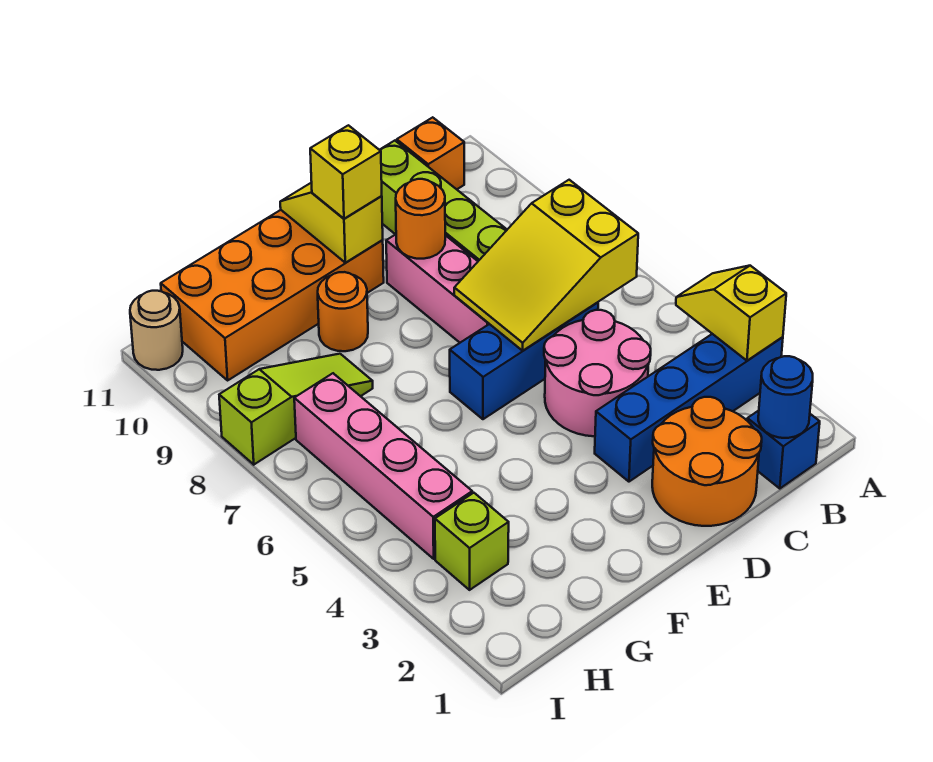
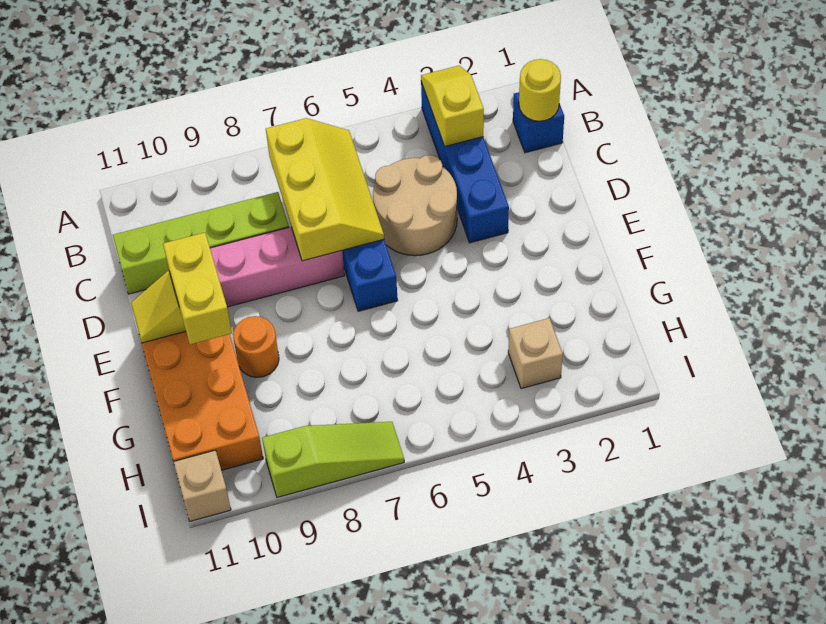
yellow 1x2 slope [676,266,786,361] -> yellow 1x2 slope turned to [421,66,484,146]
blue 1x1 round brick [758,356,813,438] -> yellow 1x1 round brick [519,59,561,121]
yellow 2x3 slope [454,180,638,351] -> yellow 2x3 slope turned to [266,118,384,261]
orange 1x1 brick [397,117,464,189] -> none
orange 2x2 round brick [652,397,762,526] -> none
pink 2x2 round brick [544,310,651,436] -> tan 2x2 round brick [373,155,457,256]
orange 1x1 round brick [396,179,445,259] -> none
yellow 1x1 brick [310,125,382,219] -> yellow 1x2 brick [163,233,232,344]
lime 1x3 slope [219,354,373,465] -> lime 1x3 slope turned to [262,422,404,497]
lime 1x1 brick [435,493,509,590] -> tan 1x1 brick [508,318,563,389]
pink 1x4 brick [294,373,472,559] -> none
tan 1x1 round brick [130,291,183,370] -> tan 1x1 brick [174,450,231,521]

